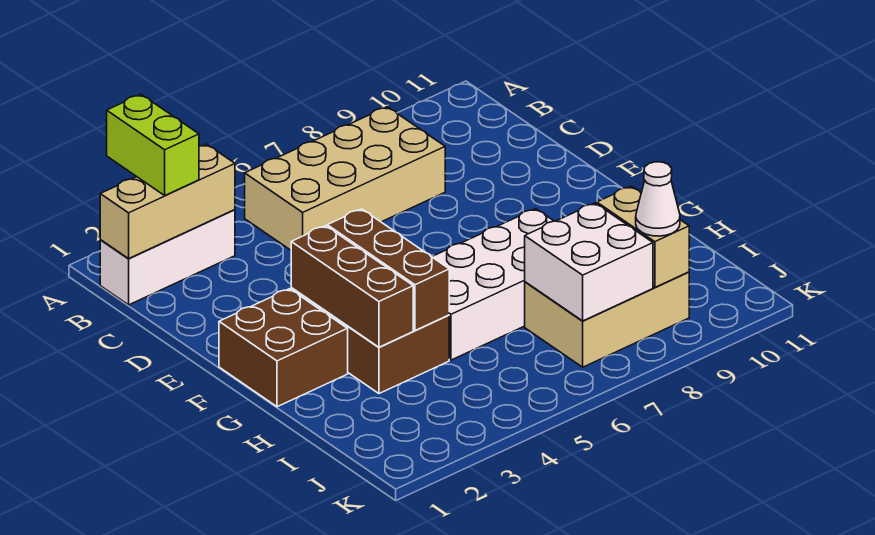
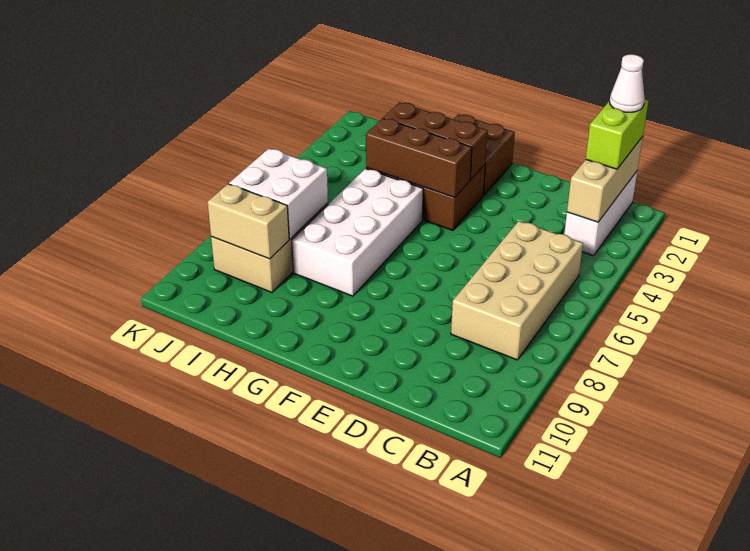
lime 1x2 brick [107,94,199,196] -> lime 1x2 brick turned to [586,100,649,169]
white 1x1 cone [636,162,680,236] -> white 1x1 cone moved to [610,54,645,112]

